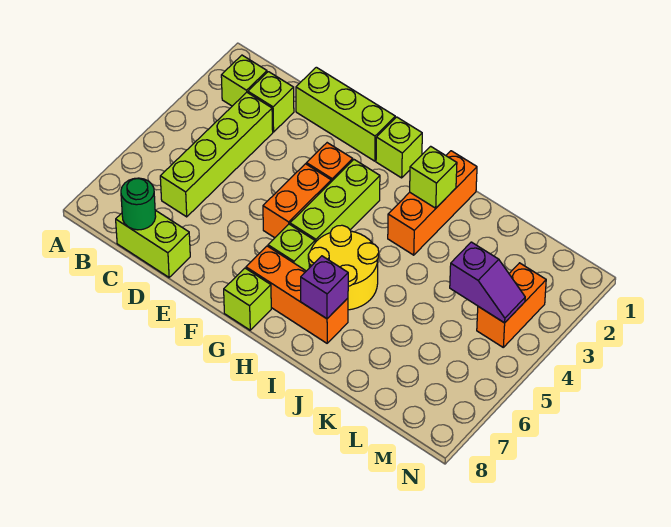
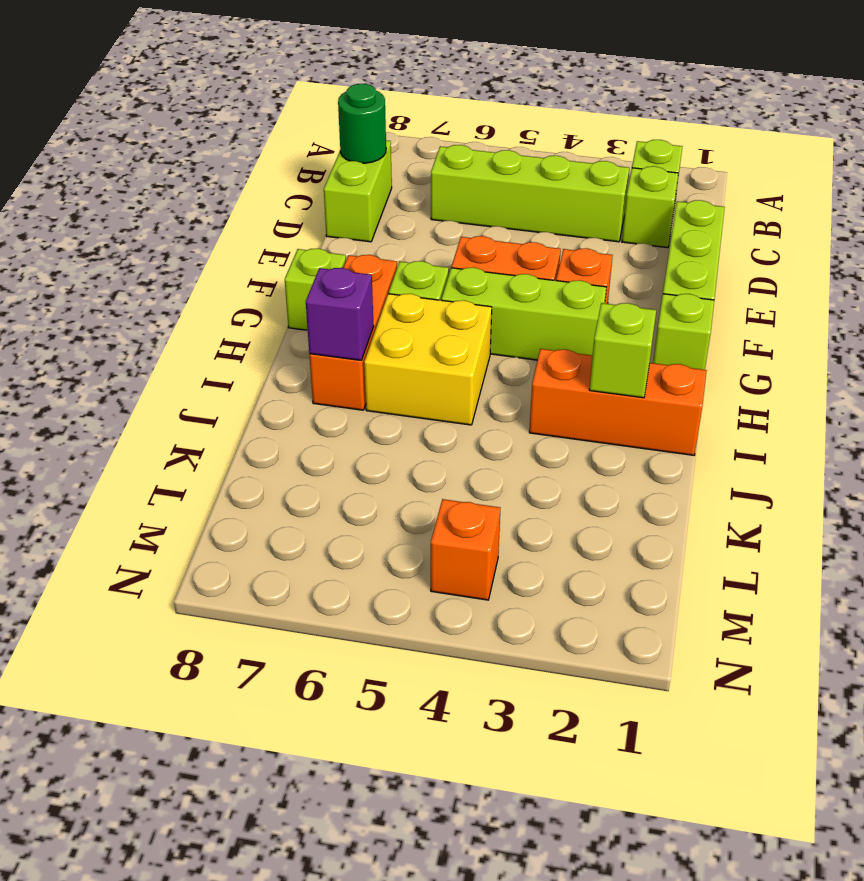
yellow 2x2 round brick [308,225,379,310] -> yellow 2x2 brick [364,294,492,425]
purple 1x2 slope [450,242,525,323] -> none
orange 1x2 brick [477,263,546,347] -> orange 1x1 brick [431,499,500,600]

